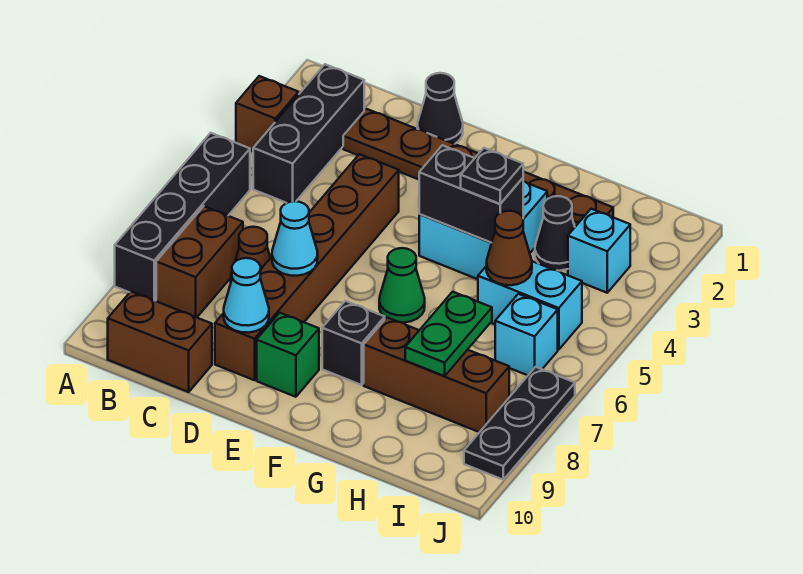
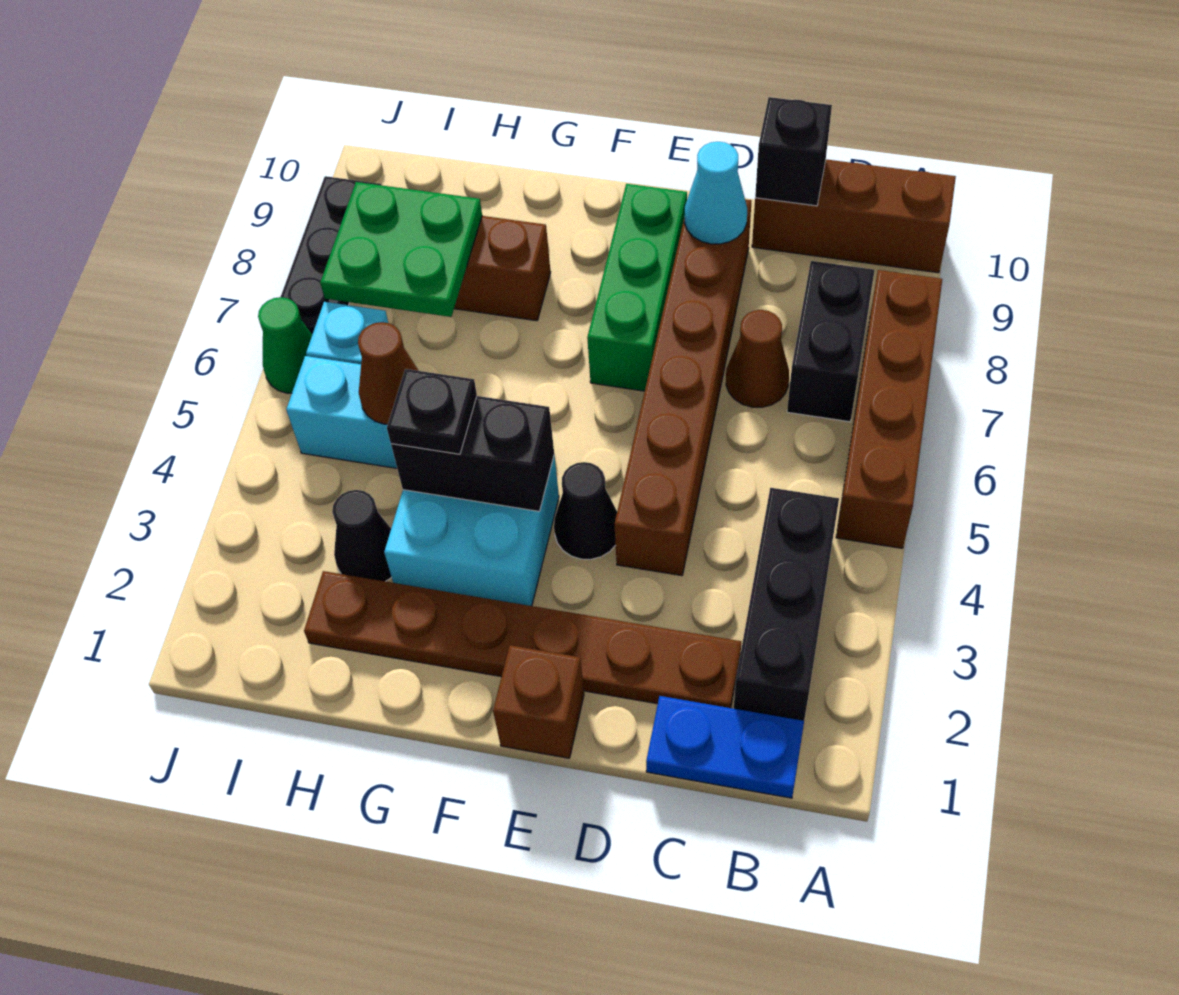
brown 1x1 brick [236,76,299,151] -> brown 1x1 brick moved to [493,645,584,758]
black 1x4 brick [115,133,250,301] -> brown 1x4 brick [836,270,942,548]
none -> blue 1x2 plate [646,696,804,798]
brown 1x2 brick [156,206,243,317] -> black 1x2 brick [787,261,875,422]
brown 1x2 brick [108,291,212,392] -> brown 1x3 brick [752,159,956,273]
black 1x1 cone [417,73,463,144] -> black 1x1 cone moved to [554,462,617,559]
cyan 1x1 cone [272,201,318,276] -> none
green 1x1 brick [257,313,319,397] -> green 1x3 brick [587,184,687,391]
green 1x1 cone [379,248,425,323] -> green 1x1 cone moved to [258,297,312,393]
black 1x1 brick [322,301,385,385] -> black 1x1 brick moved to [755,97,832,206]
green 1x2 plate [405,292,492,376] -> green 2x2 plate [320,182,482,317]
cyan 1x1 brick [568,209,630,293] -> none

